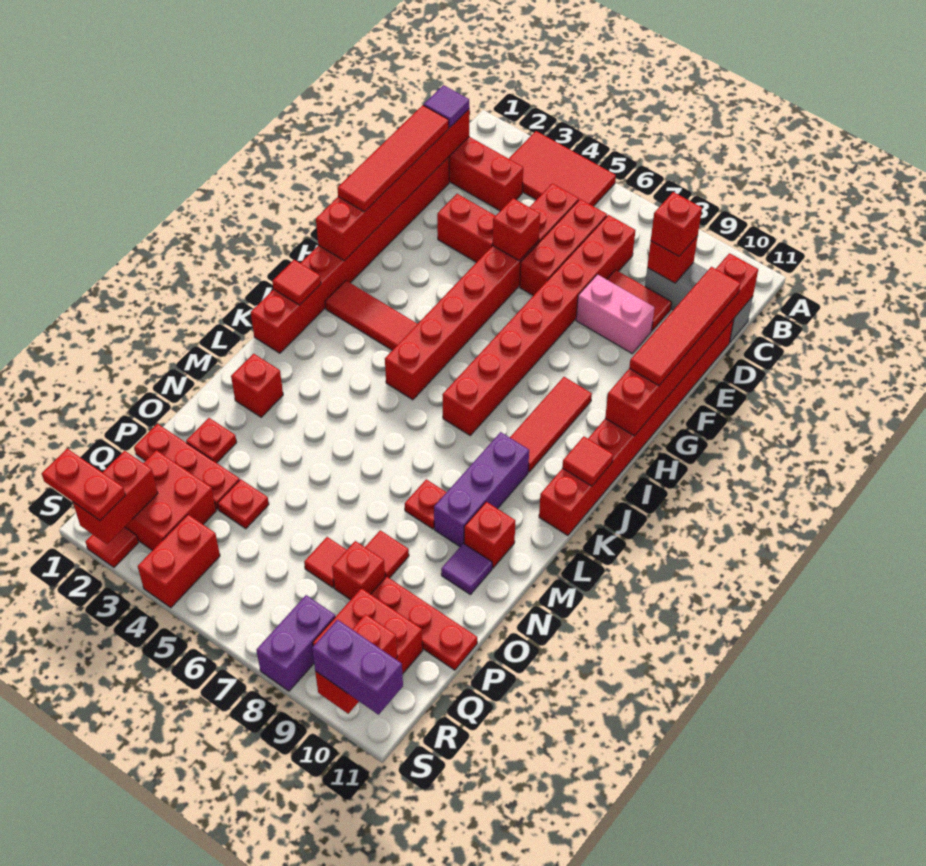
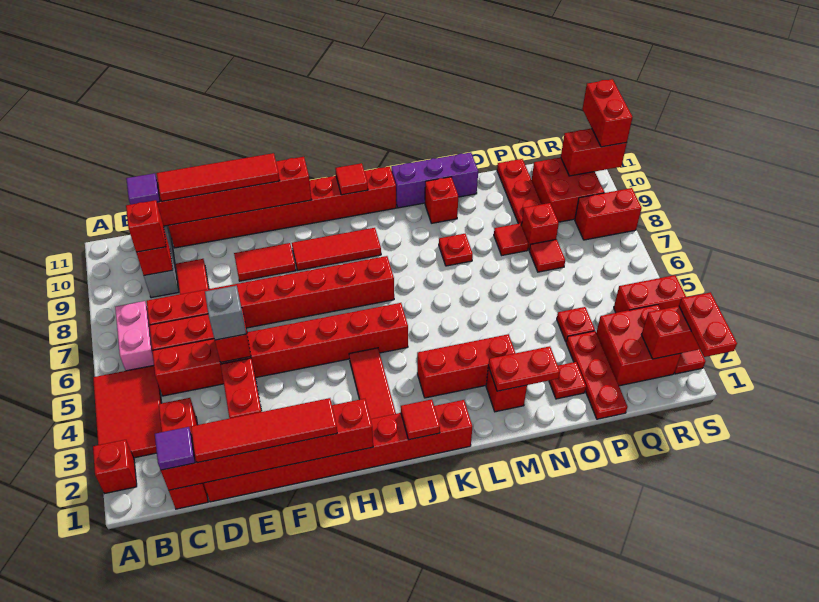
none -> red 1x1 brick [93,440,137,494]
none -> grey 1x1 brick [205,286,246,340]
pink 1x2 brick [576,274,654,353] -> pink 1x2 brick moved to [115,301,154,371]
none -> red 1x2 tile [234,243,296,281]
none -> red 1x3 brick [417,334,515,398]
purple 1x3 brick [434,432,529,546] -> purple 1x3 brick moved to [391,152,478,208]
none -> red 1x2 plate [488,346,560,391]
purple 1x1 tile [441,543,492,594] -> purple 1x1 tile moved to [126,173,160,205]
purple 1x2 brick [256,595,335,691] -> red 1x2 brick [575,188,642,240]
purple 1x2 brick [312,620,403,715] -> red 1x2 brick [582,79,633,147]

